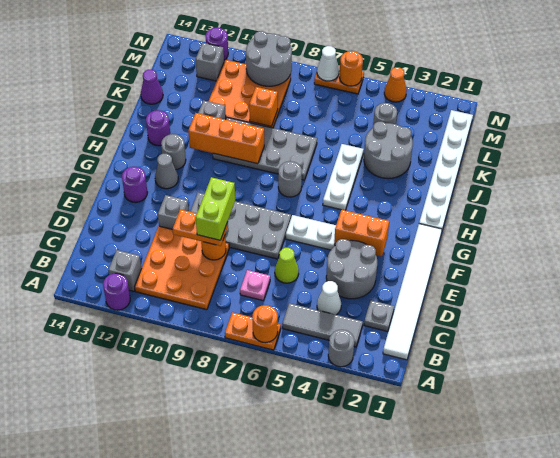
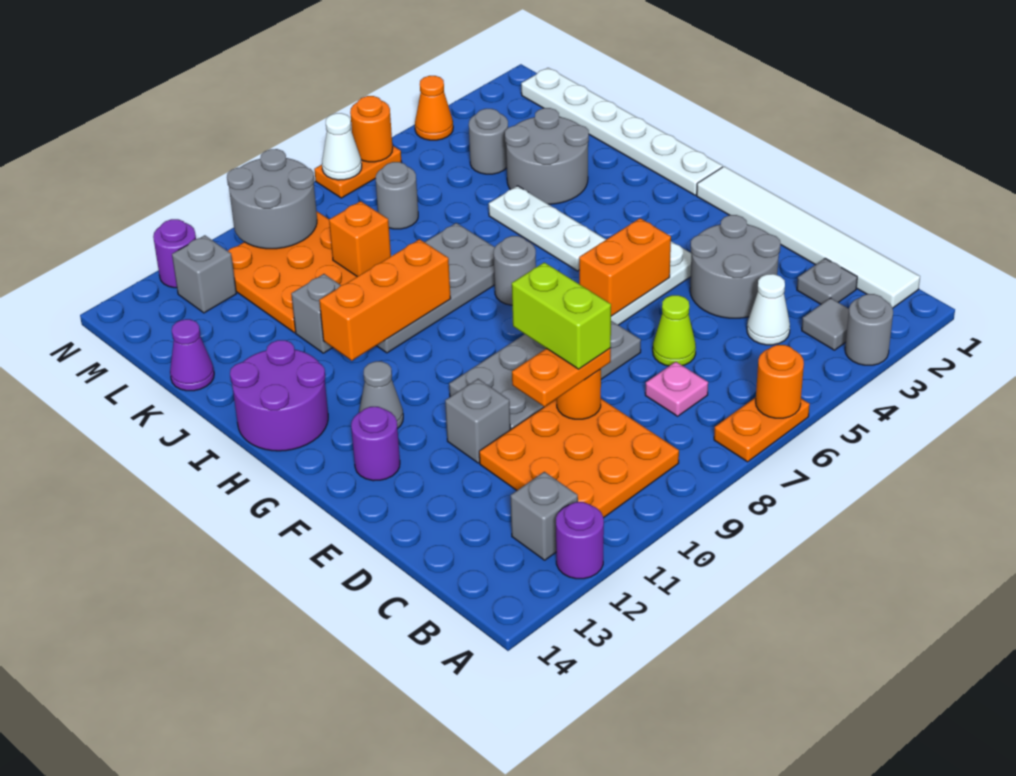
grey 1x3 tile [282,303,363,347] -> grey 1x1 tile [802,298,849,350]
orange 1x2 brick [334,210,389,257] -> orange 1x2 brick moved to [579,218,671,316]
grey 1x1 round brick [161,134,186,169] -> grey 1x1 round brick moved to [376,162,418,229]
purple 1x1 round brick [146,110,170,146] -> purple 2x2 round brick [230,340,328,451]

